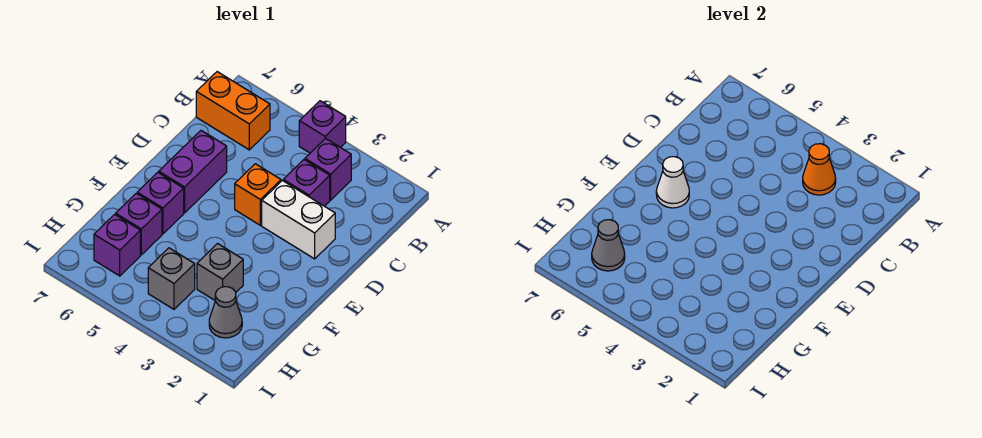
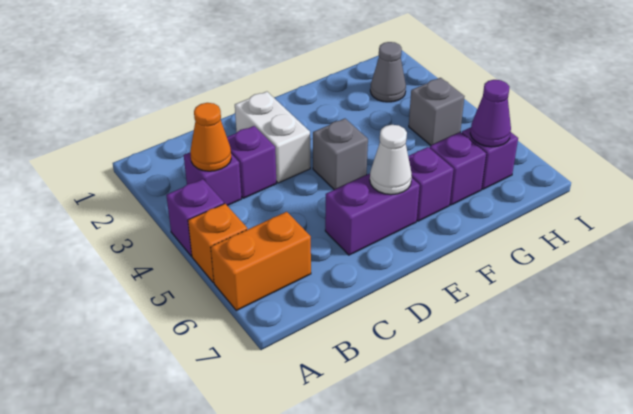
orange 1x2 brick [196,72,270,150] -> orange 1x2 brick turned to [211,212,311,311]
orange 1x1 brick [235,164,281,225] -> orange 1x1 brick moved to [188,204,247,283]
grey 1x1 brick [197,244,243,301] -> grey 1x1 brick moved to [313,119,368,190]
grey 1x1 cone [592,220,625,271] -> purple 1x1 cone [470,80,511,147]

